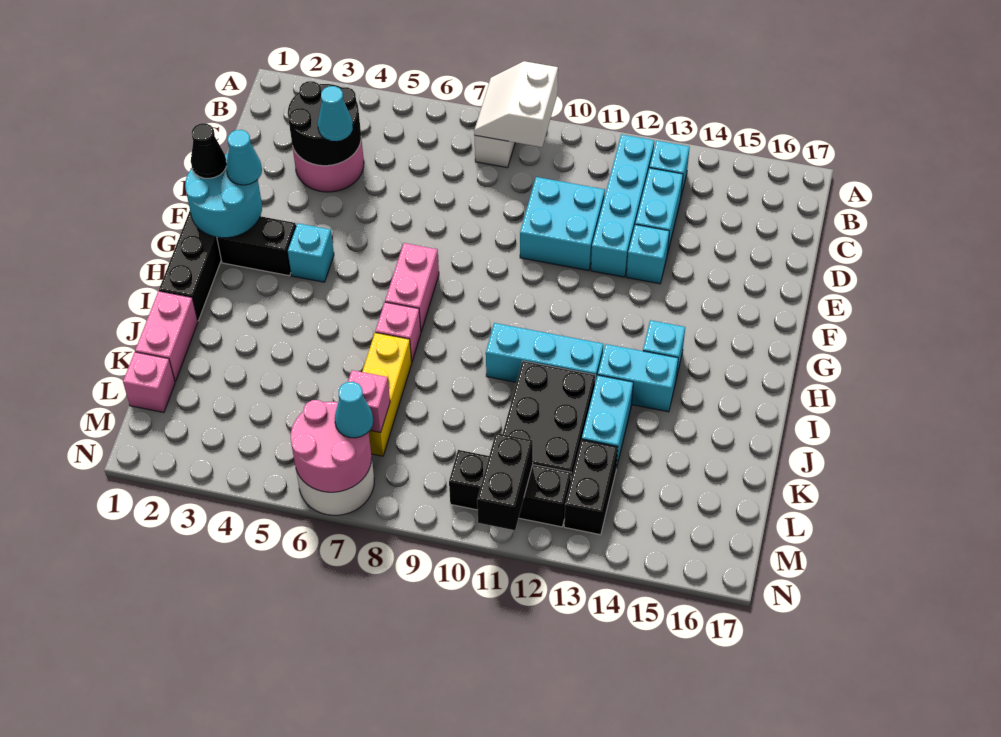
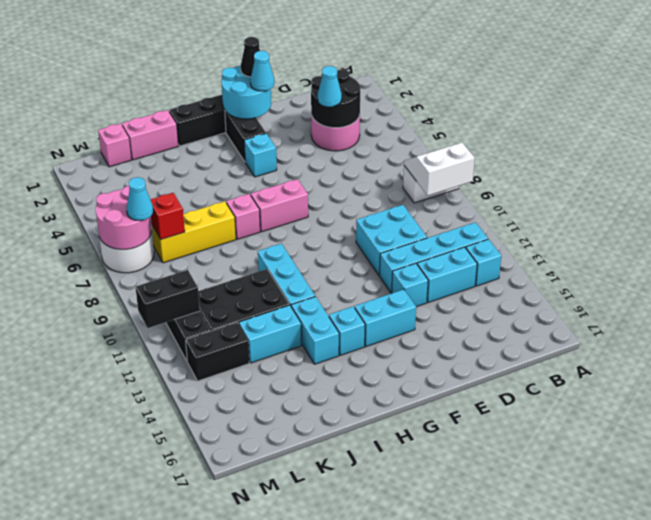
none -> cyan 1x2 brick [355,289,416,347]
pink 1x1 brick [348,370,390,433] -> red 1x1 brick [150,193,185,239]

